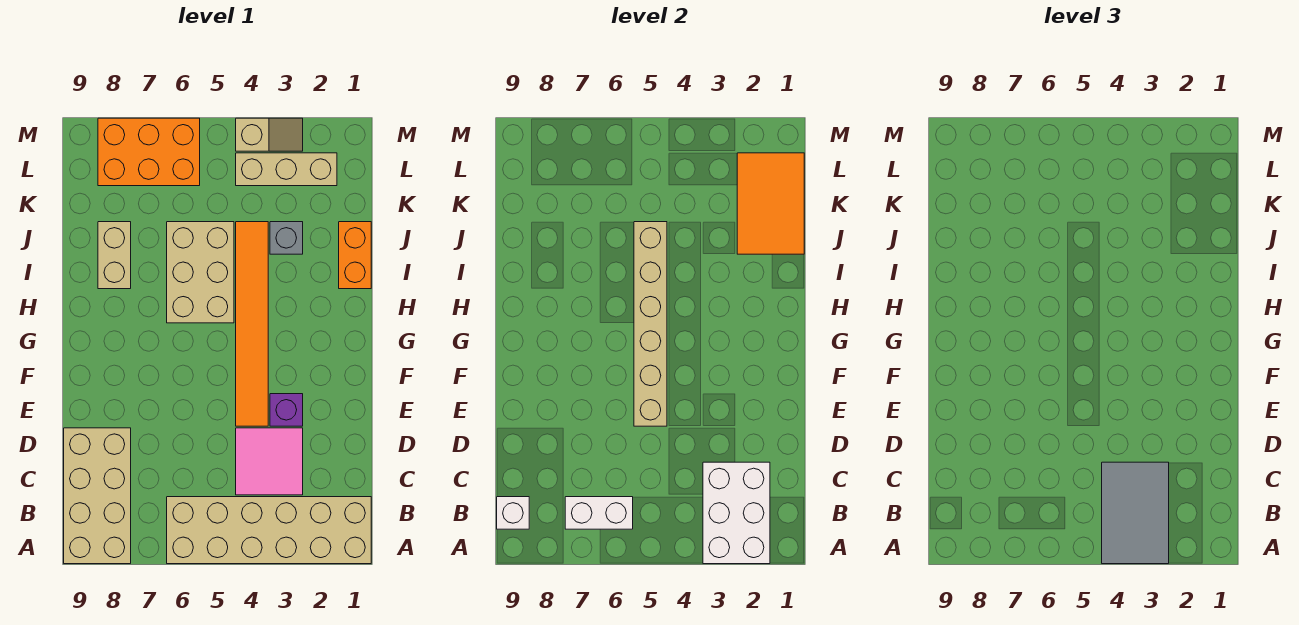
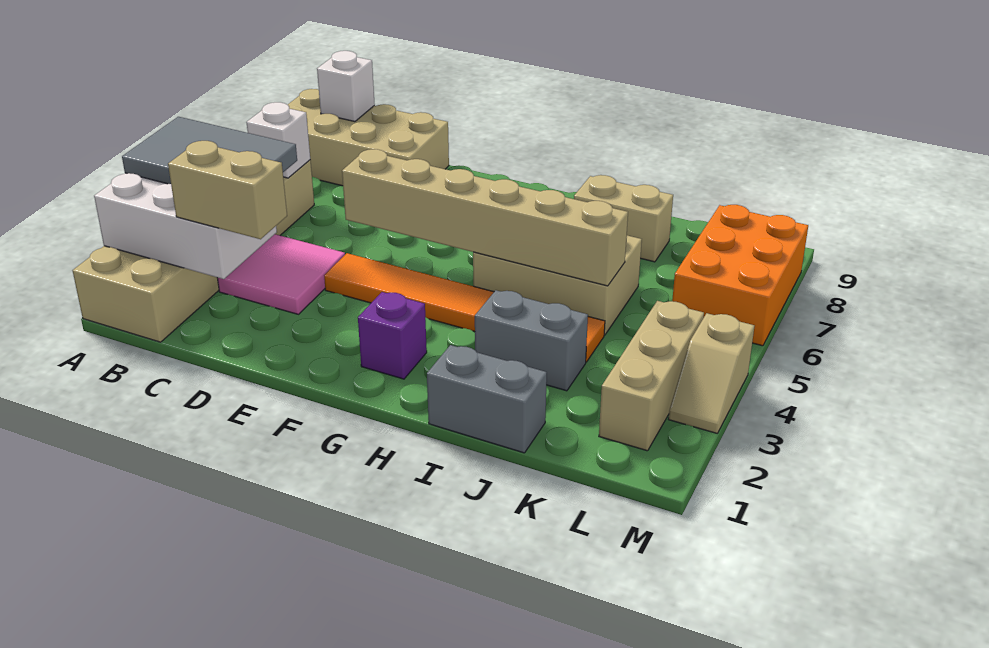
white 1x2 brick [565,497,633,529] -> white 1x1 brick [247,102,310,178]
none -> tan 1x2 brick [168,141,287,239]
purple 1x1 brick [270,394,303,426] -> purple 1x1 brick moved to [358,292,427,379]
orange 1x2 brick [339,222,371,289] -> grey 1x2 brick [427,345,547,453]
orange 2x3 tile [737,153,804,254] -> none
grey 1x1 brick [270,222,303,254] -> grey 1x2 brick [475,290,588,391]

